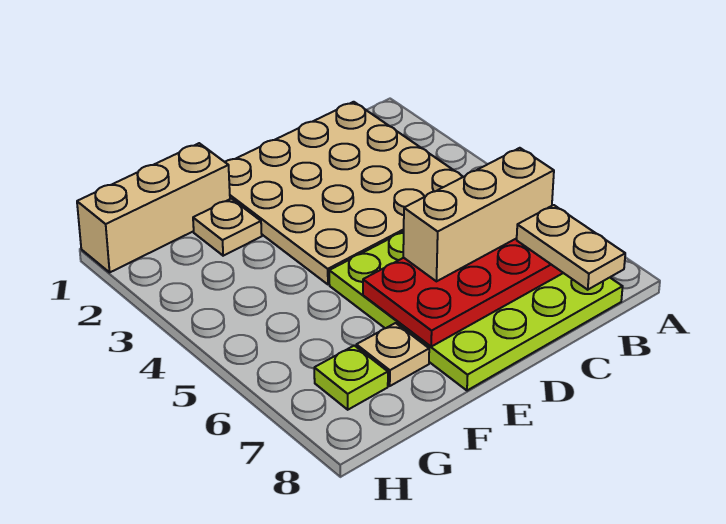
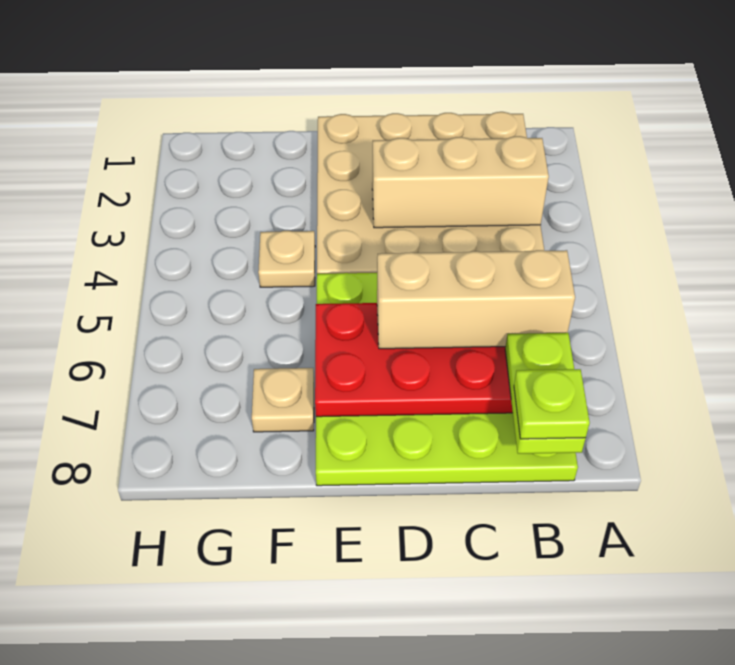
tan 1x2 plate [517,205,625,290] -> lime 1x2 plate [505,333,585,454]
tan 1x3 brick [77,143,230,272] -> tan 1x3 brick moved to [372,136,549,228]
tan 1x1 plate [193,199,262,256] -> tan 1x1 plate moved to [258,231,315,287]
lime 1x1 plate [314,346,388,410] -> lime 1x1 plate moved to [514,369,590,439]

